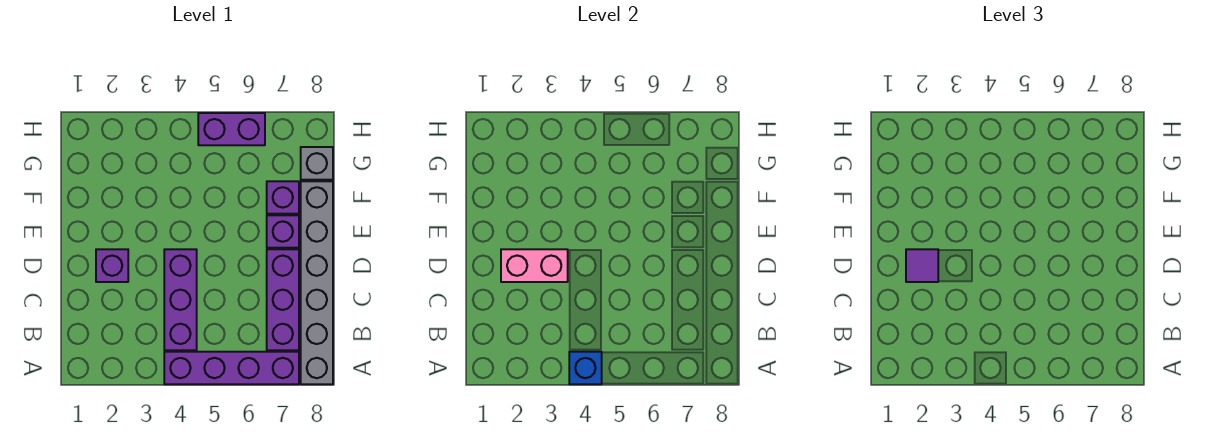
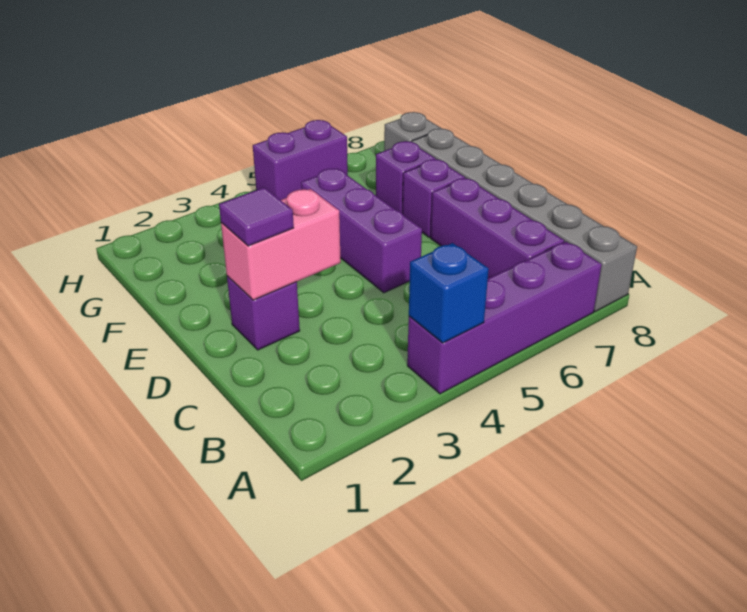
purple 1x3 brick [164,249,197,350] -> purple 1x3 brick moved to [301,169,422,293]

